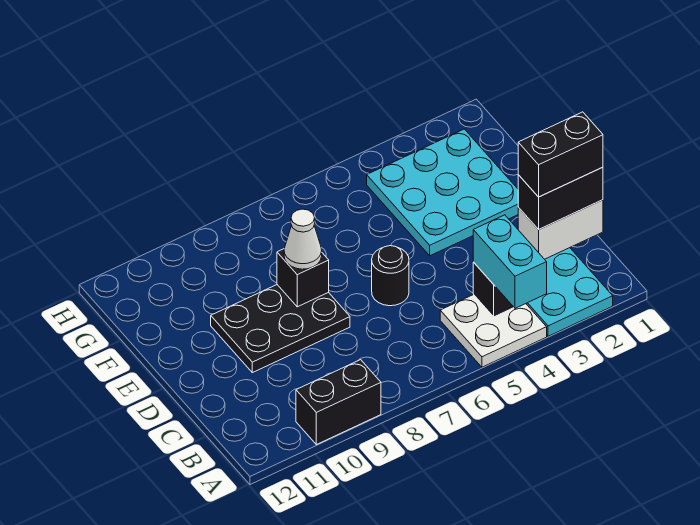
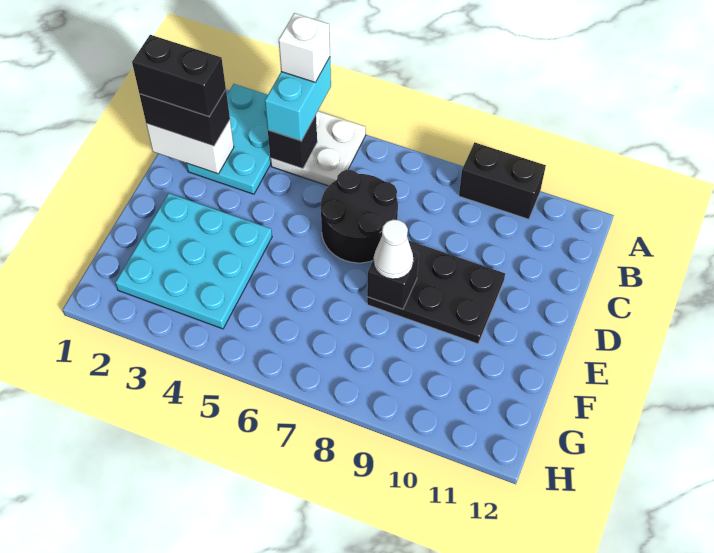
none -> white 1x1 brick [279,13,330,82]
black 1x1 round brick [372,246,409,306] -> black 2x2 round brick [321,170,398,263]

